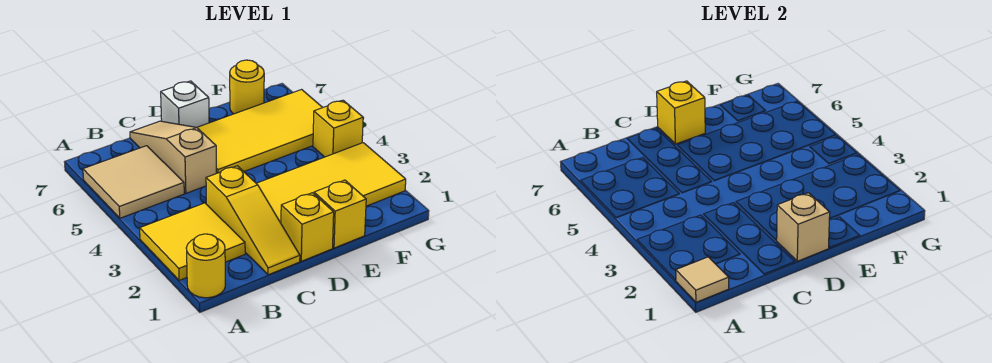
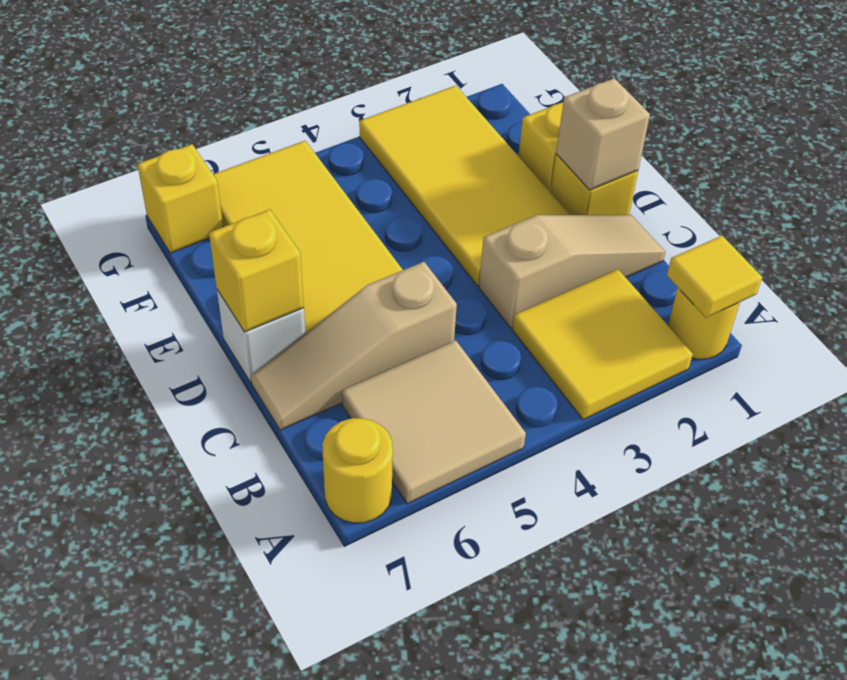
tan 1x1 tile [676,257,729,302] -> yellow 1x1 tile [667,236,762,318]
yellow 1x3 slope [206,166,300,275] -> tan 1x3 slope [479,215,665,328]
yellow 1x1 round brick [230,60,264,114] -> yellow 1x1 round brick moved to [322,418,393,523]
yellow 1x1 brick [313,100,363,157] -> yellow 1x1 brick moved to [137,144,223,253]

